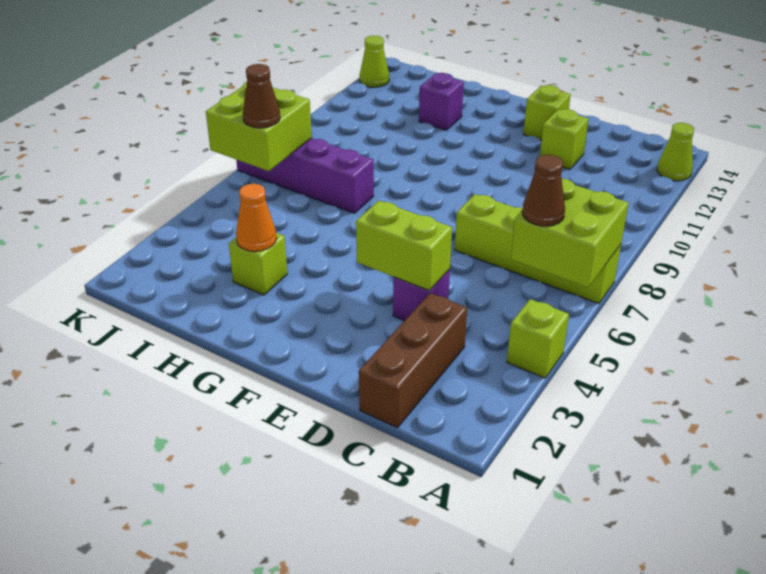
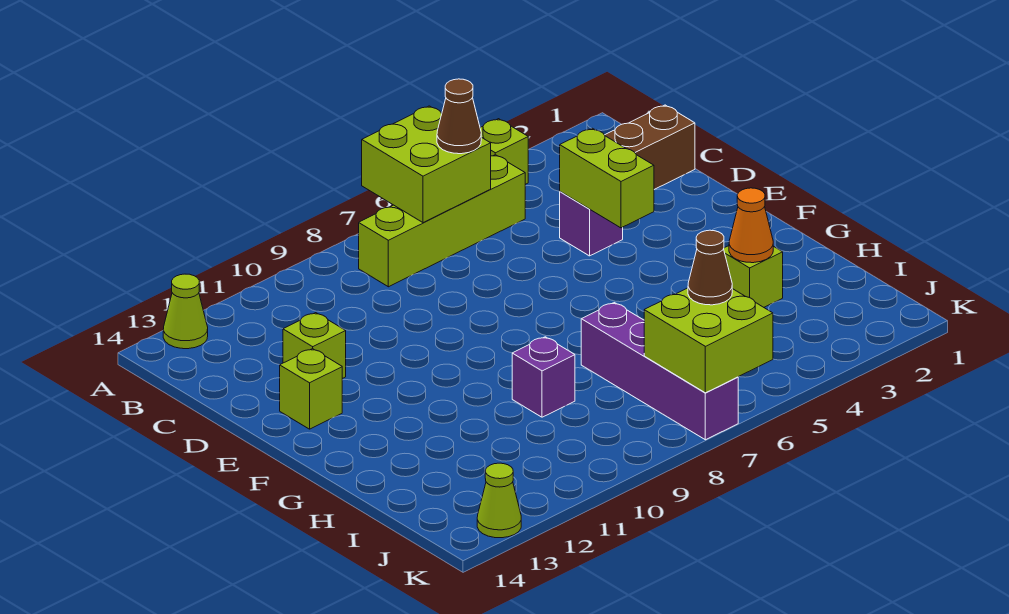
lime 1x4 brick [455,194,621,303] -> lime 1x4 brick turned to [359,155,525,287]
purple 1x1 brick [419,73,464,130] -> purple 1x1 brick moved to [512,337,575,417]

